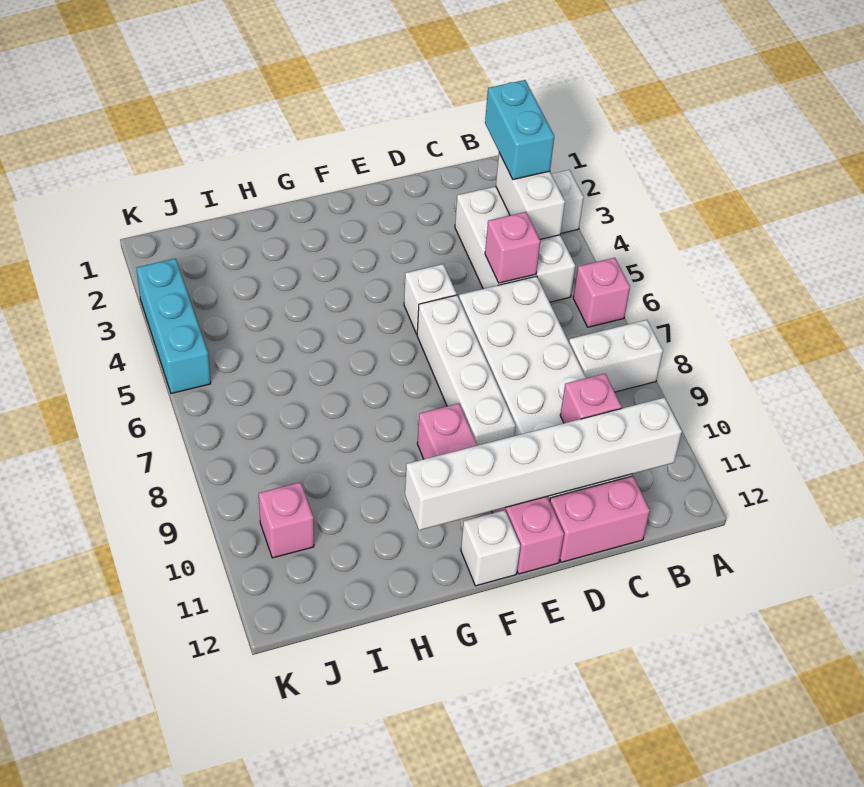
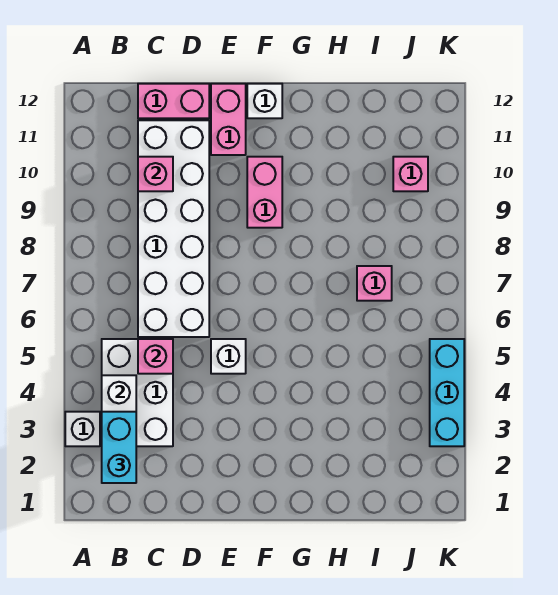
pink 1x1 brick [573,258,630,327] -> pink 1x1 brick moved to [357,266,392,301]
white 1x2 brick [569,320,663,392] -> none
white 1x6 brick [405,398,682,530] -> none
white 1x4 brick [417,295,516,445] -> none

